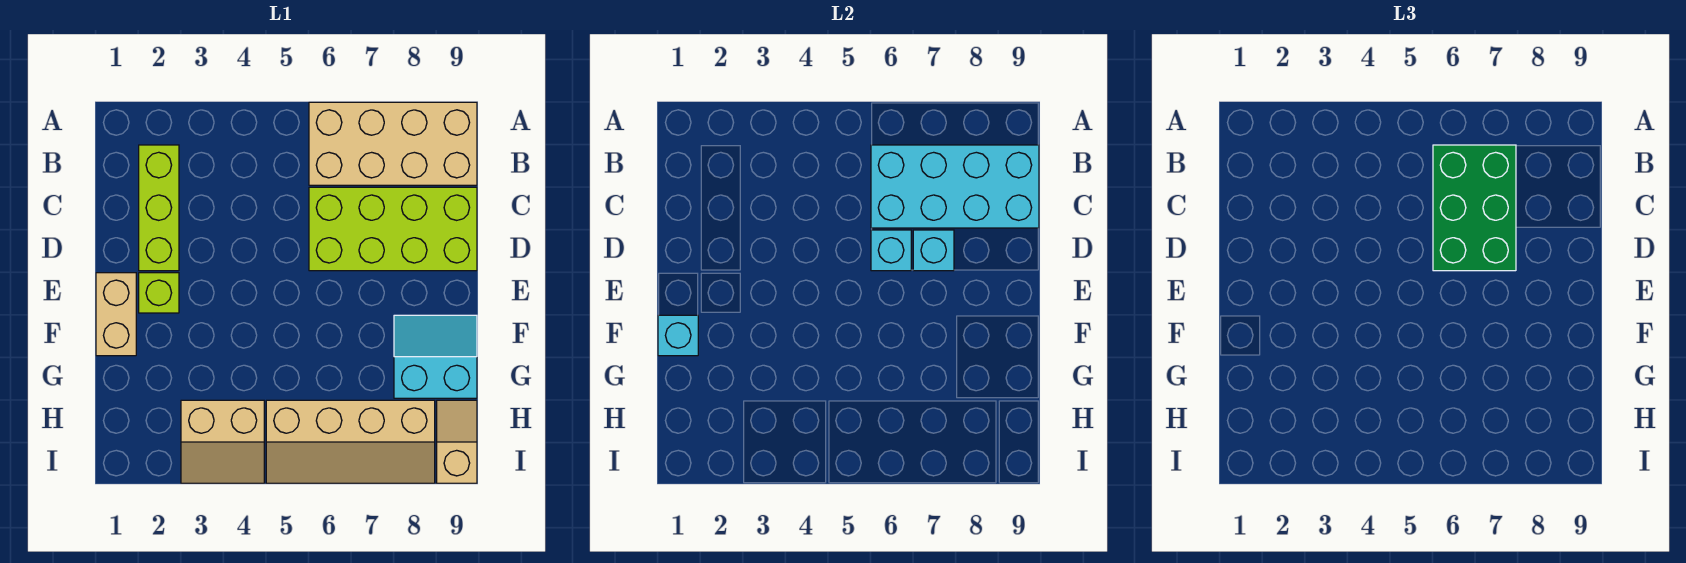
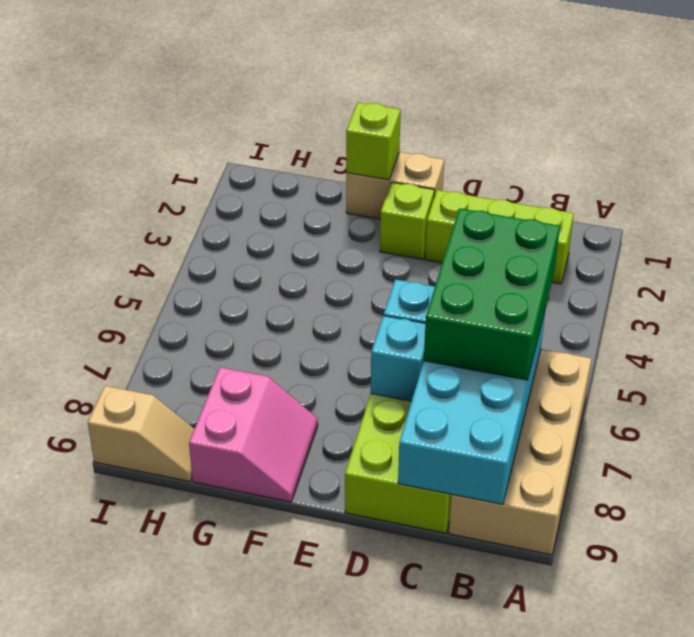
green 2x3 brick [1433,145,1516,271] -> green 2x3 brick turned to [424,208,560,380]
cyan 1x1 brick [658,315,698,356] -> lime 1x1 brick [346,102,401,180]
cyan 2x2 slope [394,315,477,398] -> pink 2x2 slope [189,367,318,502]
tan 2x2 slope [181,400,264,483] -> none
tan 2x4 slope [266,400,435,483] -> none

